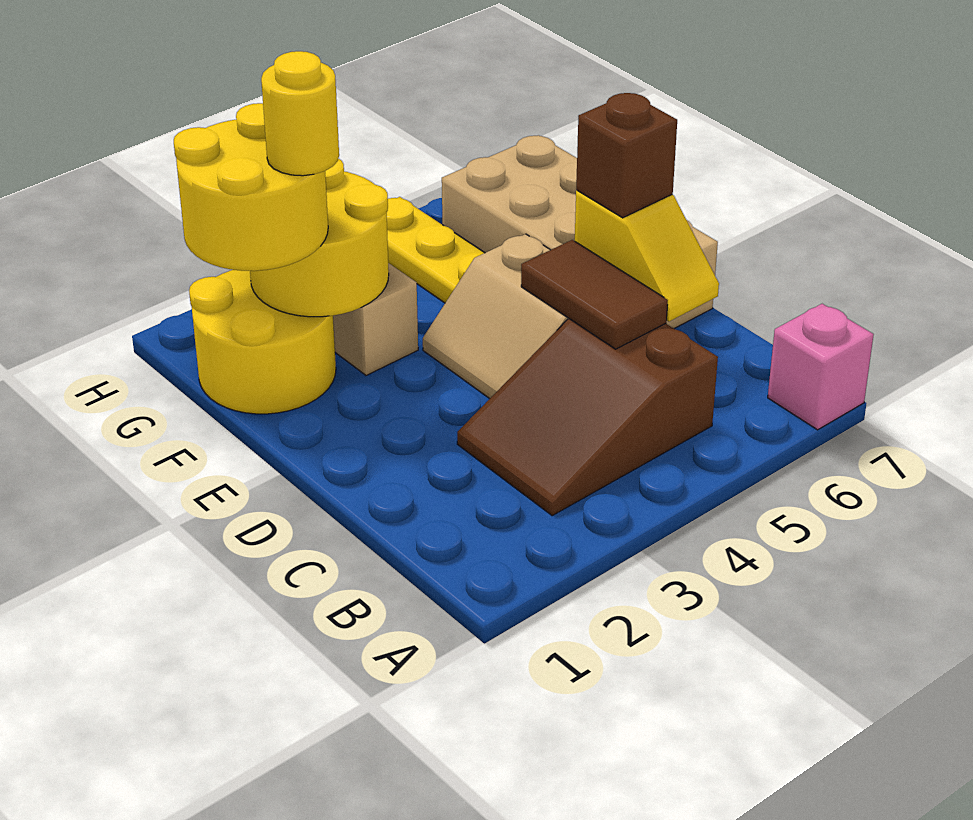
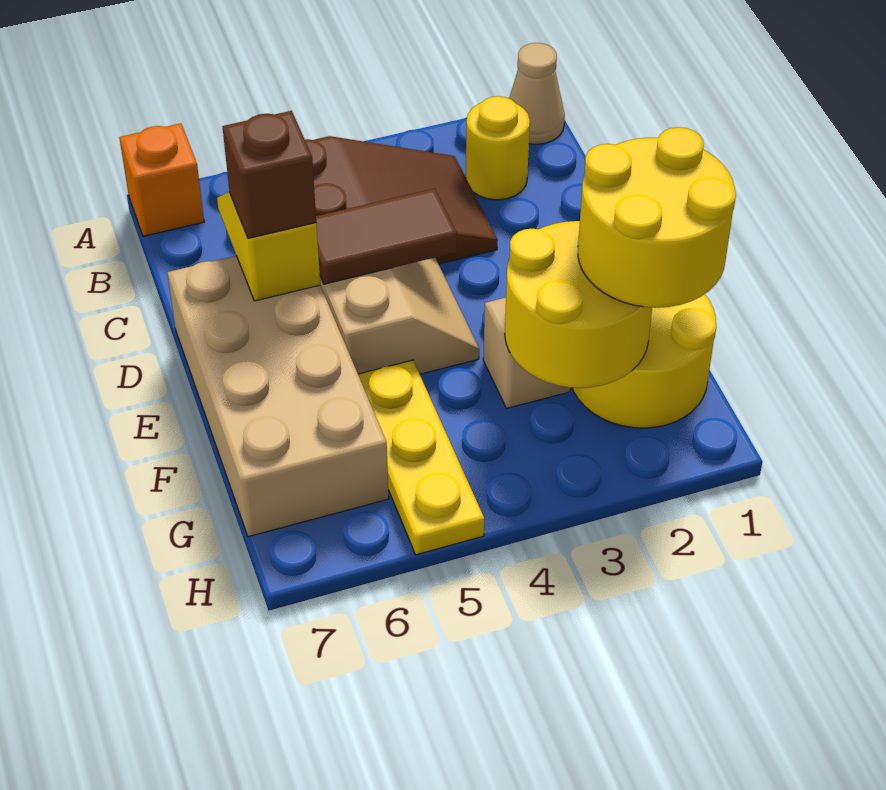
none -> tan 1x1 cone [509,43,565,145]
pink 1x1 brick [768,304,874,430] -> orange 1x1 brick [119,123,204,236]
brown 1x2 tile [521,240,668,349] -> brown 1x2 tile turned to [316,189,457,284]
yellow 1x1 round brick [261,51,339,176] -> yellow 1x1 round brick moved to [466,96,530,200]

